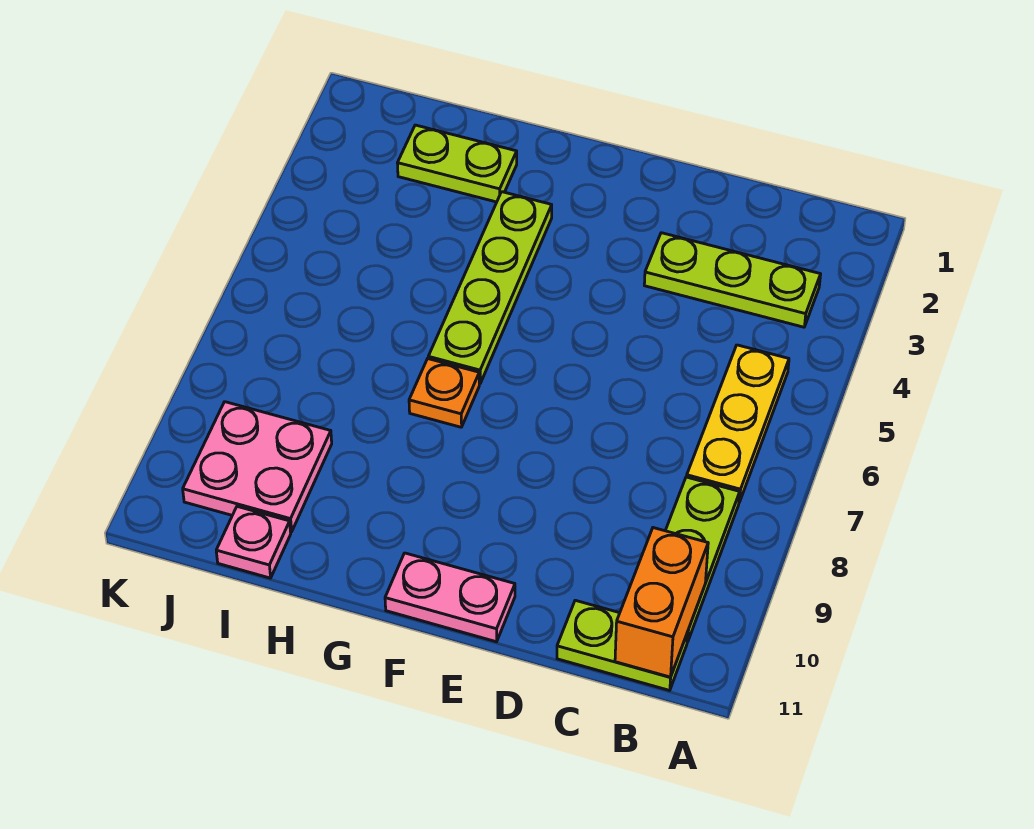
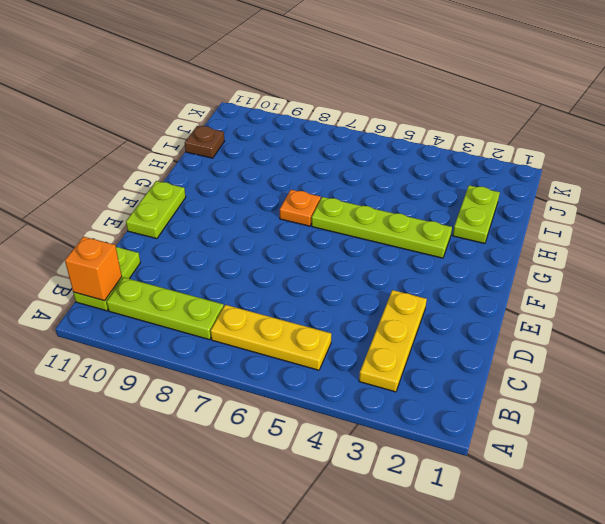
lime 1x3 plate [644,233,821,327] -> yellow 1x3 plate [359,290,427,392]
orange 1x2 brick [615,528,708,677] -> orange 1x1 brick [65,237,122,301]
pink 1x2 plate [385,553,515,642] -> lime 1x2 plate [126,181,186,239]
pink 2x2 plate [183,402,332,532] -> none
pink 1x1 plate [216,506,291,578] -> brown 1x1 plate [185,126,224,158]

